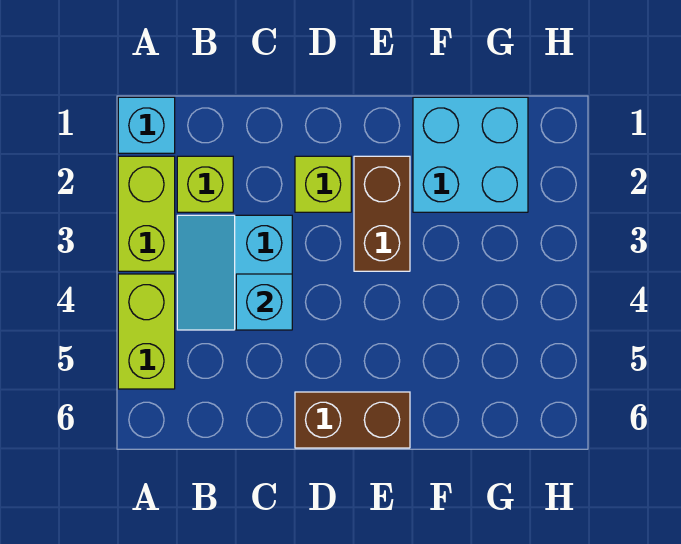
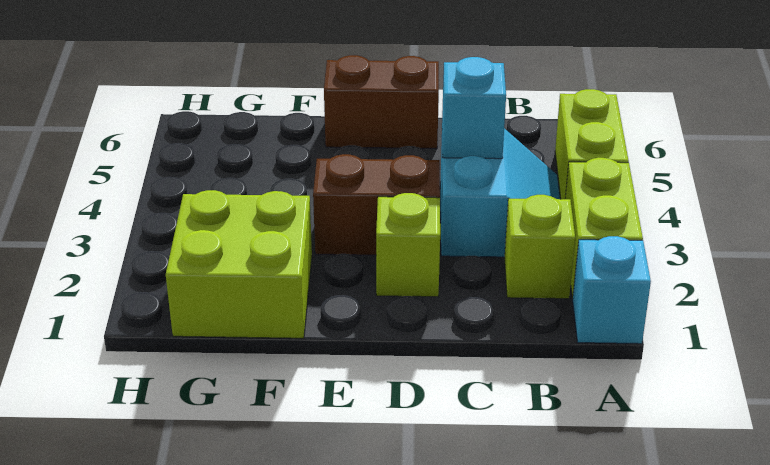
brown 1x2 brick [354,156,410,271] -> brown 1x2 brick turned to [313,154,440,255]
cyan 2x2 brick [413,97,528,212] -> lime 2x2 brick [166,190,312,338]

